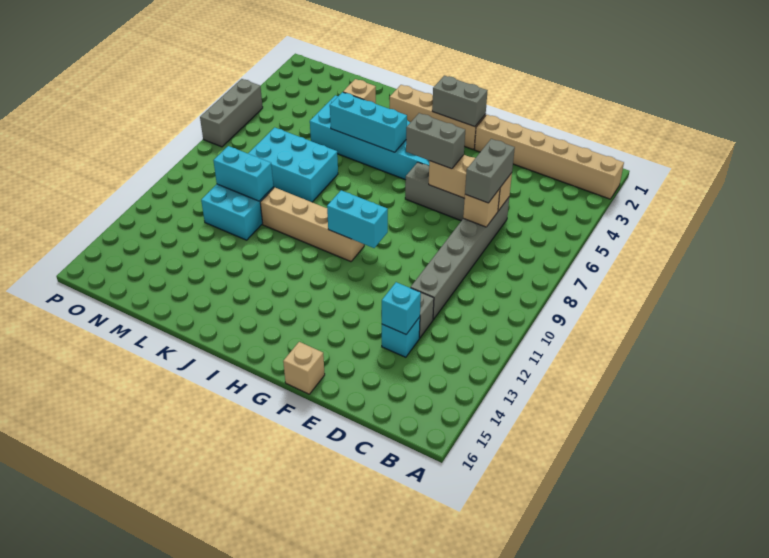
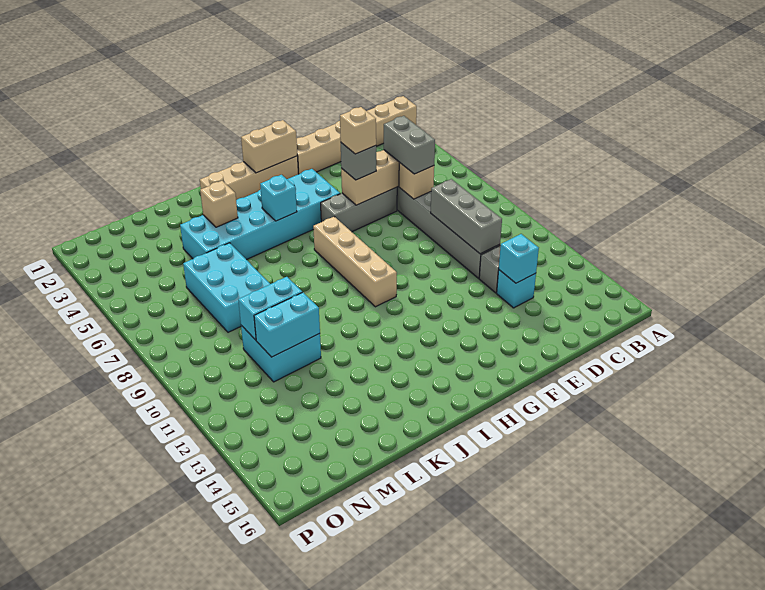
grey 1x2 brick [406,113,465,169] -> grey 1x1 brick [341,143,376,180]
tan 1x1 brick [283,342,325,394] -> tan 1x1 brick moved to [340,107,376,154]
grey 1x2 brick [432,76,488,127] -> tan 1x2 brick [241,120,297,173]
cyan 1x2 brick [327,190,388,248] -> cyan 1x2 brick moved to [254,292,320,357]
tan 1x4 brick [260,187,364,262] -> tan 1x4 brick turned to [313,217,397,307]
cyan 1x3 brick [330,92,407,152] -> cyan 1x1 brick [260,175,297,221]
cyan 2x3 brick [248,127,338,202] -> cyan 2x3 brick turned to [183,243,270,332]
grey 1x3 brick [200,79,263,147] -> grey 1x3 brick moved to [431,179,502,254]

